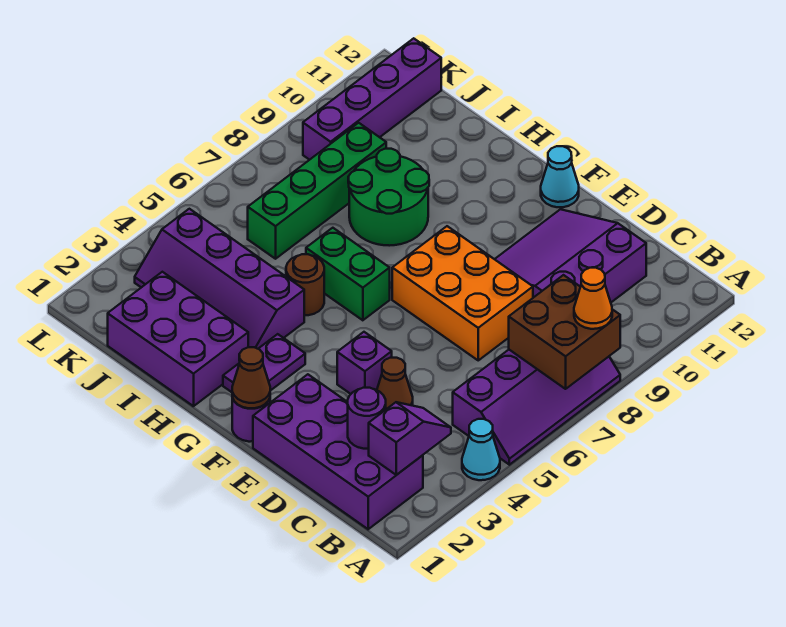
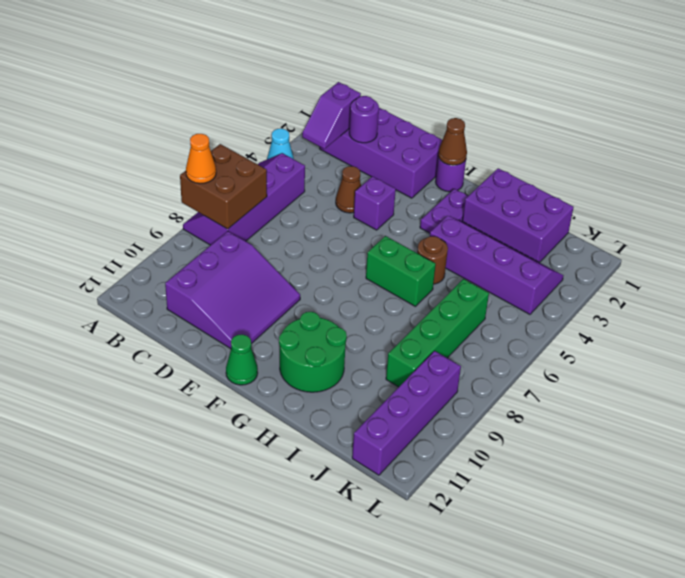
orange 2x3 brick [392,226,533,360] -> none
cyan 1x1 cone [541,146,579,207] -> green 1x1 cone [226,334,258,385]
green 2x2 round brick [348,149,429,246] -> green 2x2 round brick moved to [279,312,347,392]

